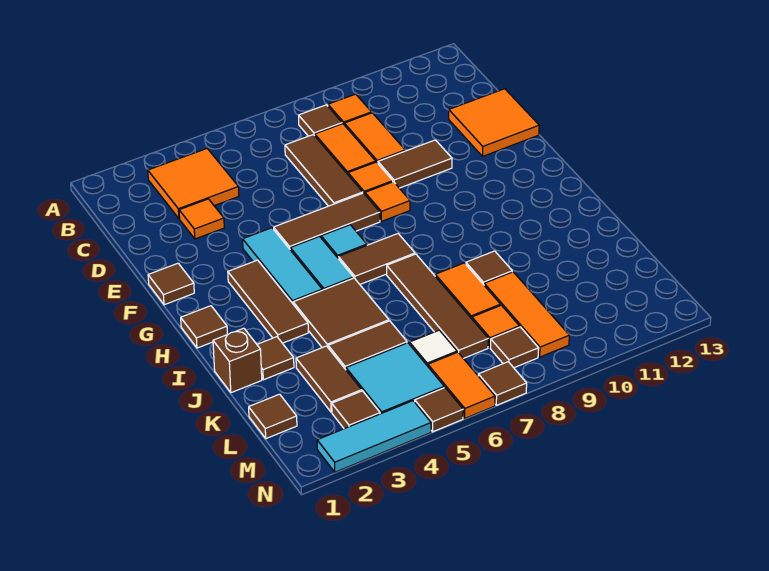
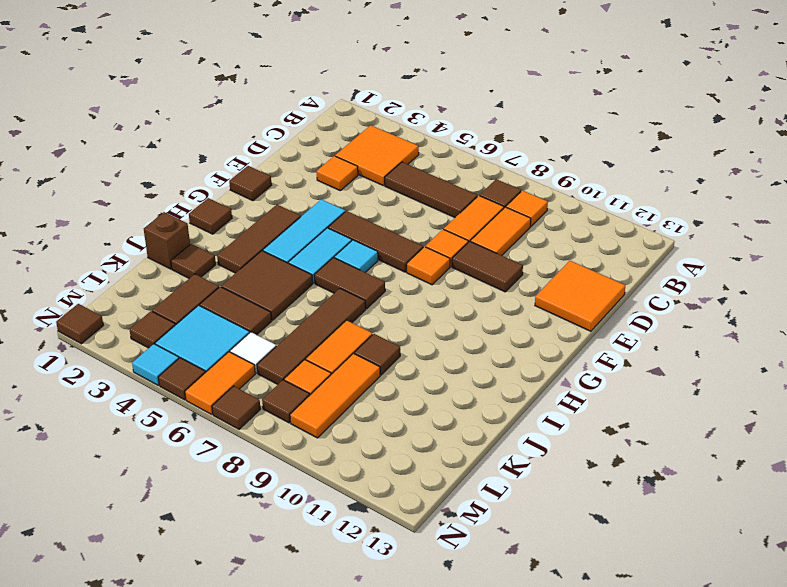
brown 1x3 tile [285,135,363,206] -> brown 1x3 tile turned to [385,162,478,217]
brown 1x1 tile [249,394,297,439] -> brown 1x1 tile moved to [56,304,103,344]
cyan 1x3 tile [317,401,431,472] -> cyan 1x1 tile [132,344,179,385]

